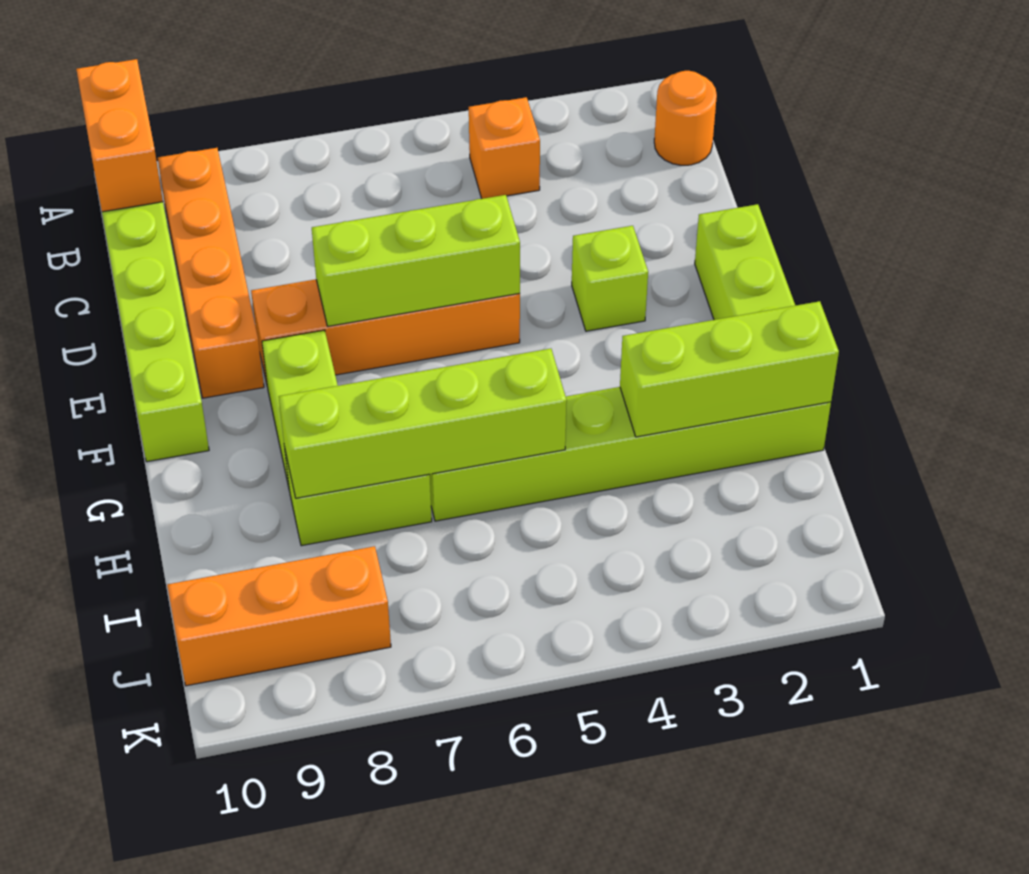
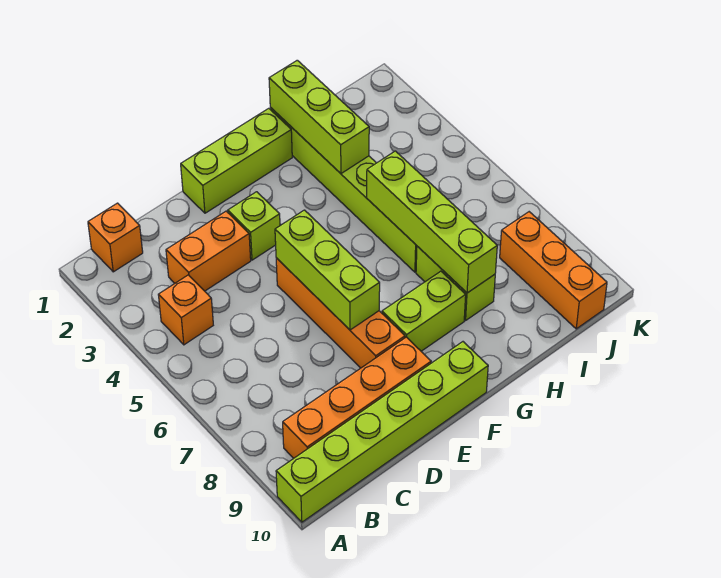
orange 1x2 brick [76,59,163,212] -> orange 1x2 brick moved to [166,211,251,291]
orange 1x1 round brick [654,71,717,165] -> orange 1x1 brick [88,203,143,272]

